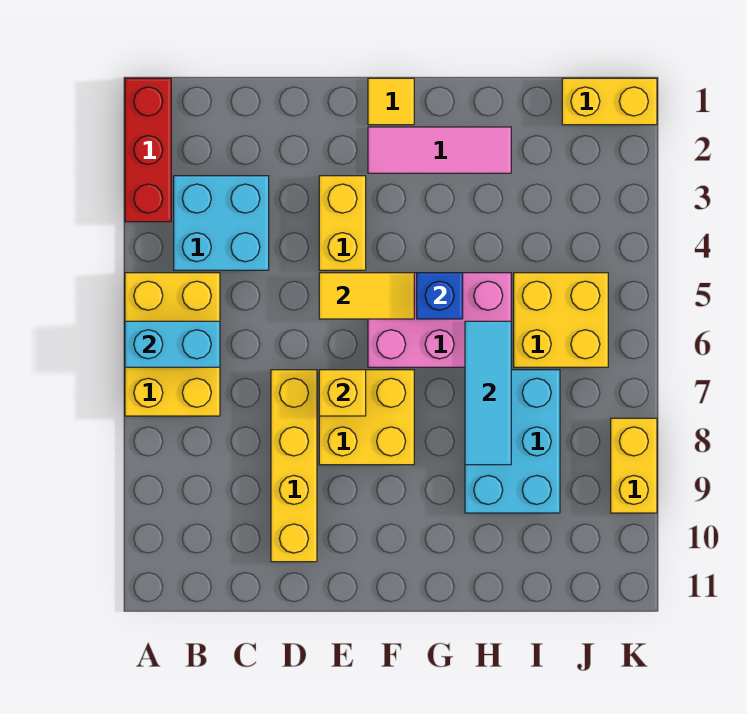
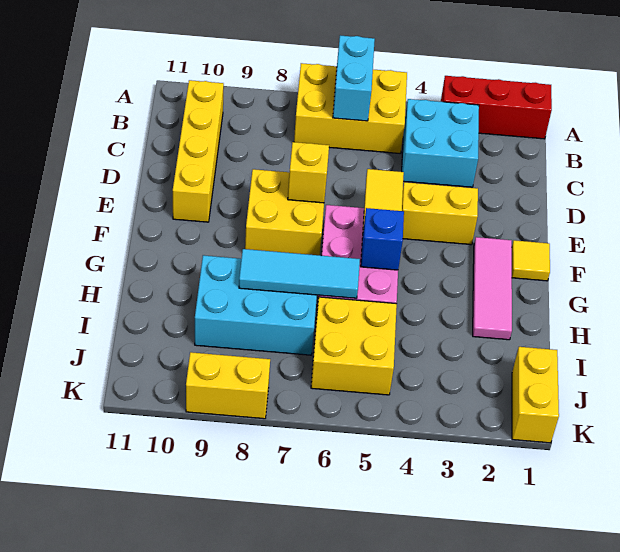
yellow 1x4 brick [271,370,317,562] -> yellow 1x4 brick turned to [173,80,224,222]

